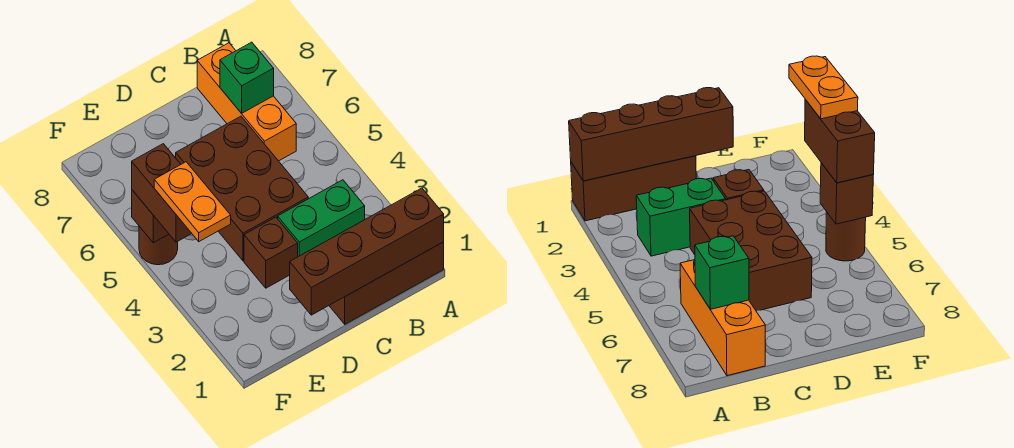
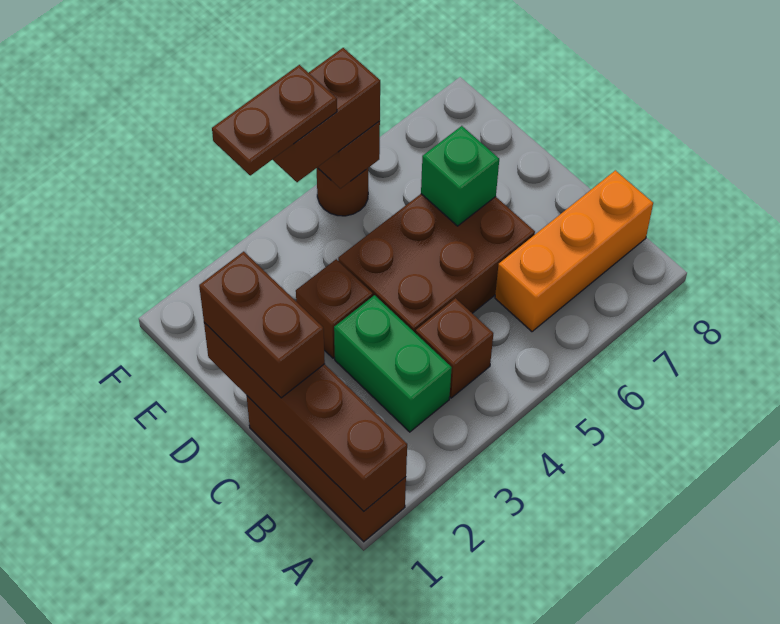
none -> brown 1x1 brick [416,298,493,398]
green 1x1 brick [220,42,274,113] -> green 1x1 brick moved to [421,126,499,226]
none -> brown 1x2 brick [199,252,325,398]
orange 1x2 plate [154,162,231,241] -> brown 1x2 plate [212,65,337,175]

